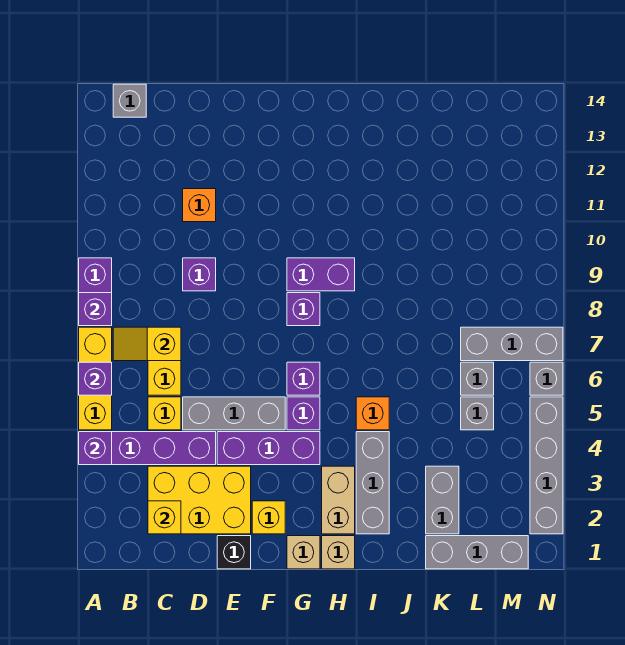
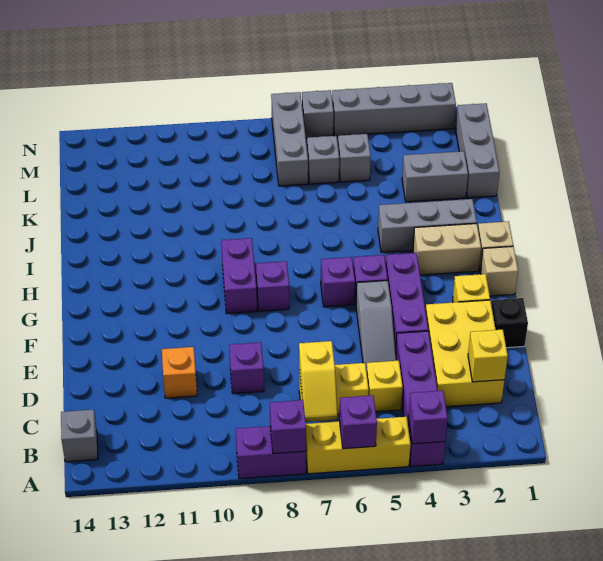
grey 1x3 brick [183,397,285,430] -> grey 1x3 slope [356,281,396,371]
orange 1x1 brick [356,397,389,430] -> none

